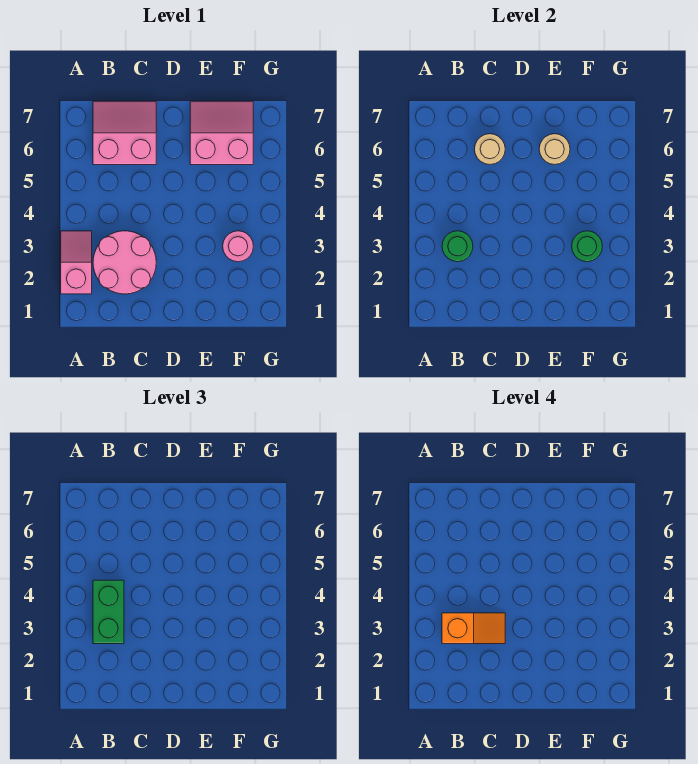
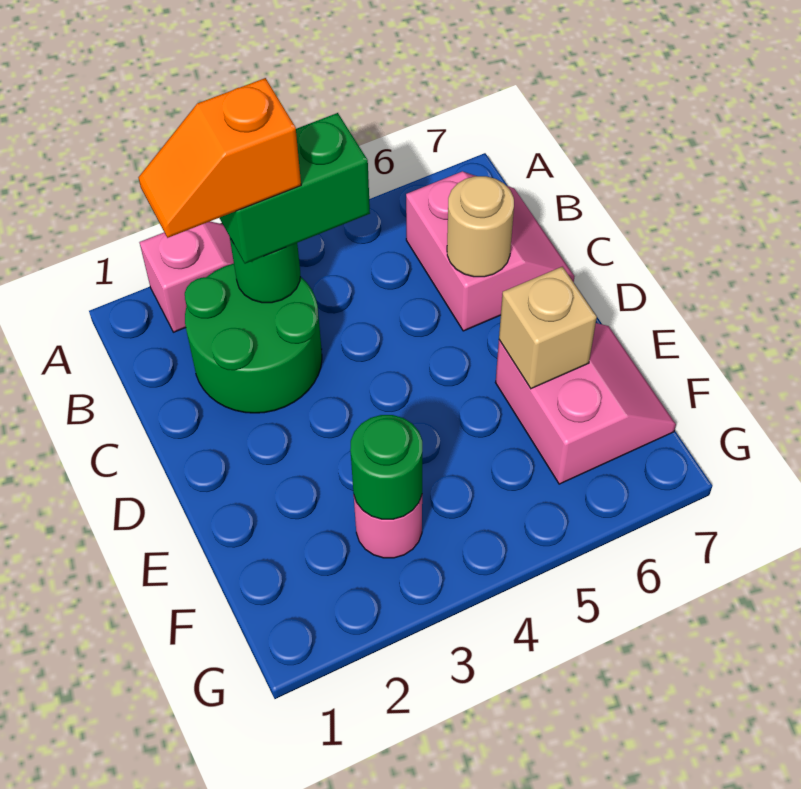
pink 2x2 round brick [93,231,156,294] -> green 2x2 round brick [185,263,322,413]
orange 1x2 slope [442,613,505,644] -> orange 1x2 slope turned to [138,78,301,238]
tan 1x1 round brick [539,134,570,165] -> tan 1x1 brick [499,267,597,389]

